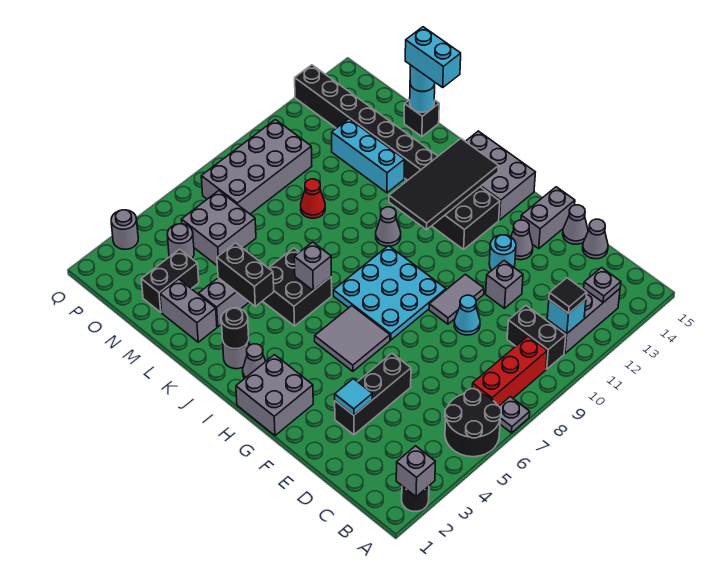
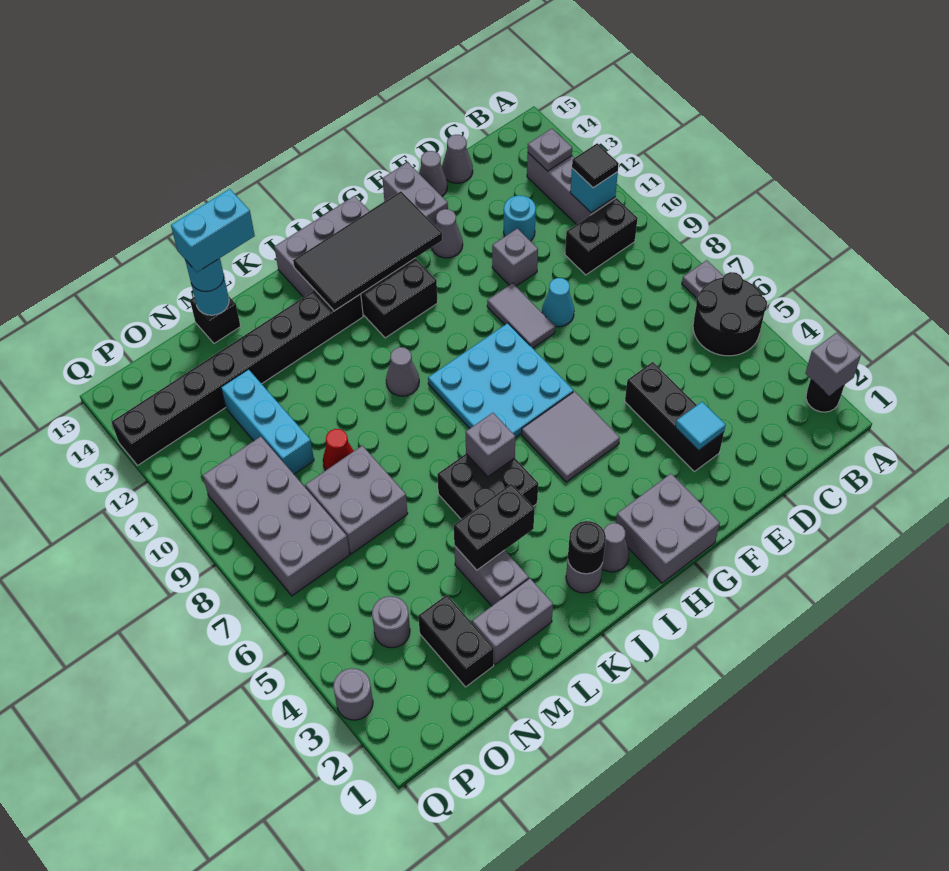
red 1x3 brick [472,336,547,406] -> none
cyan 1x1 round brick [489,235,516,270] -> cyan 1x1 round brick moved to [504,195,536,241]
black 2x4 tile [389,139,499,230] -> black 2x4 tile turned to [293,191,442,311]
cyan 1x3 brick [332,119,404,193] -> cyan 1x3 brick turned to [221,369,314,474]
grey 2x2 brick [181,191,256,265] -> grey 2x2 brick moved to [305,445,408,554]

